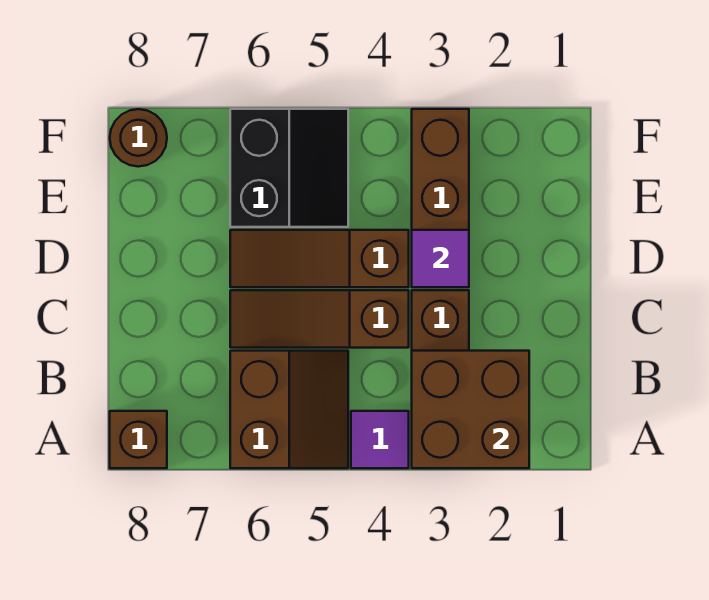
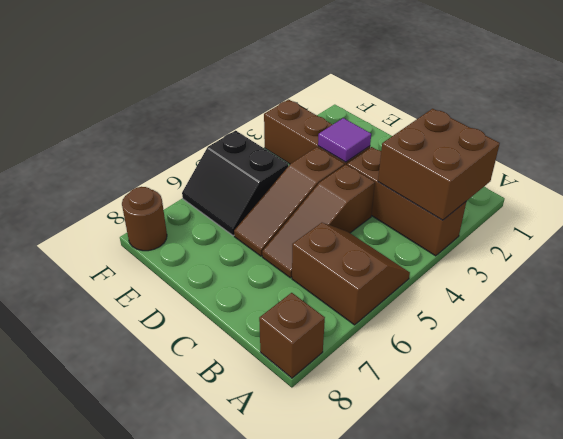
purple 1x1 tile [351,411,409,468] -> none
black 2x2 slope [230,109,348,227] -> black 2x2 slope turned to [182,131,288,236]

